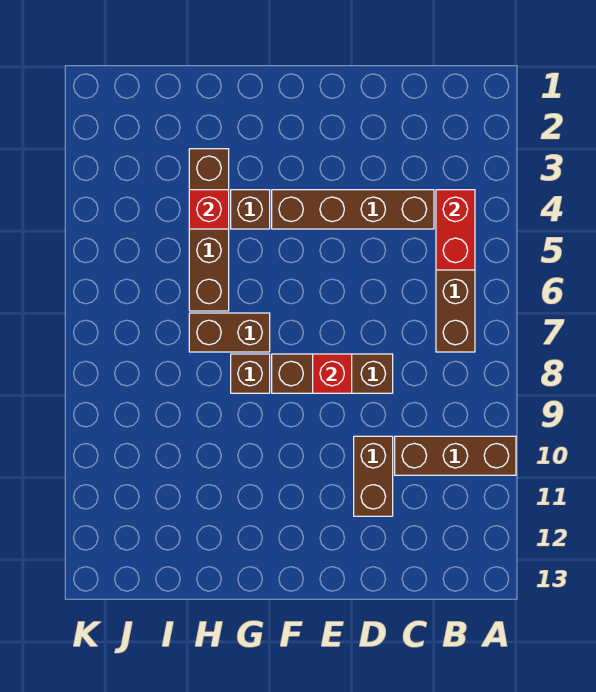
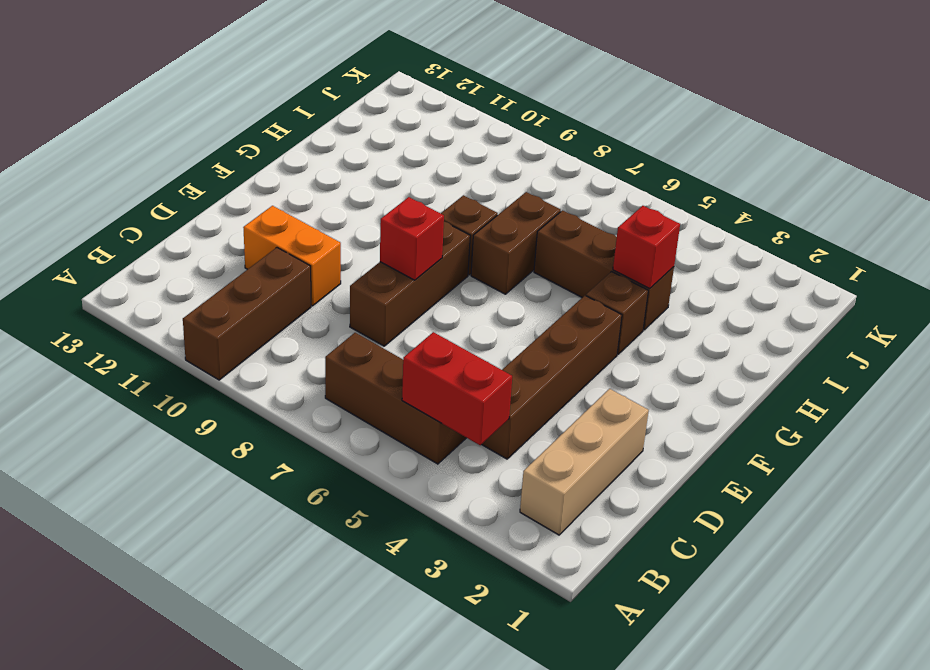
none -> tan 1x3 brick [520,389,649,535]
brown 1x2 brick [354,436,393,516] -> orange 1x2 brick [243,206,341,306]
brown 1x4 brick [189,149,229,311] -> brown 1x3 brick [534,210,674,330]

